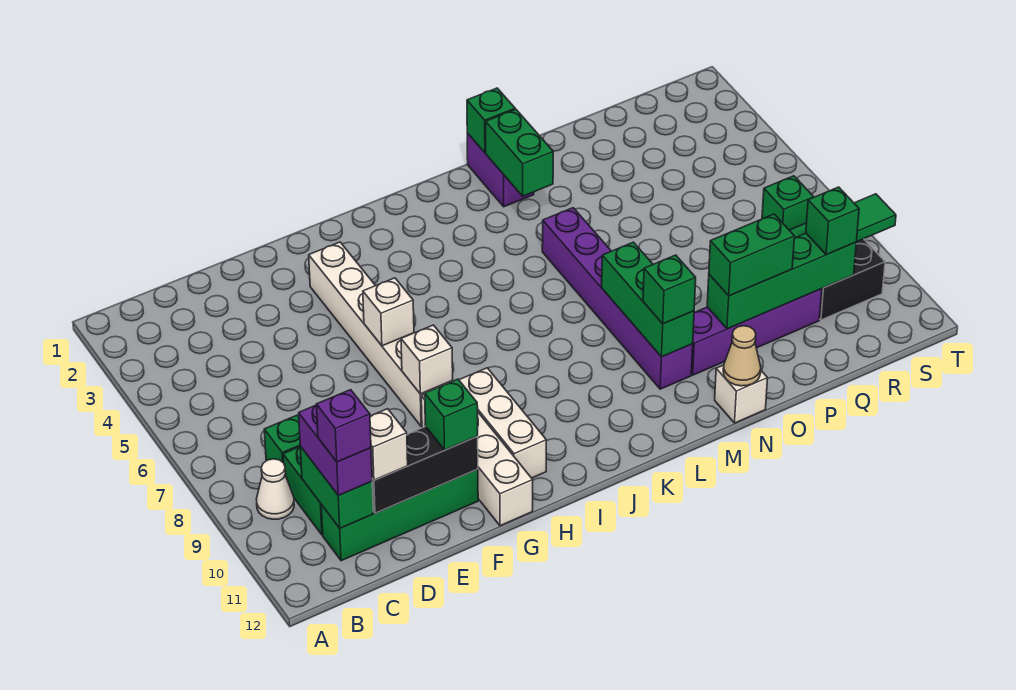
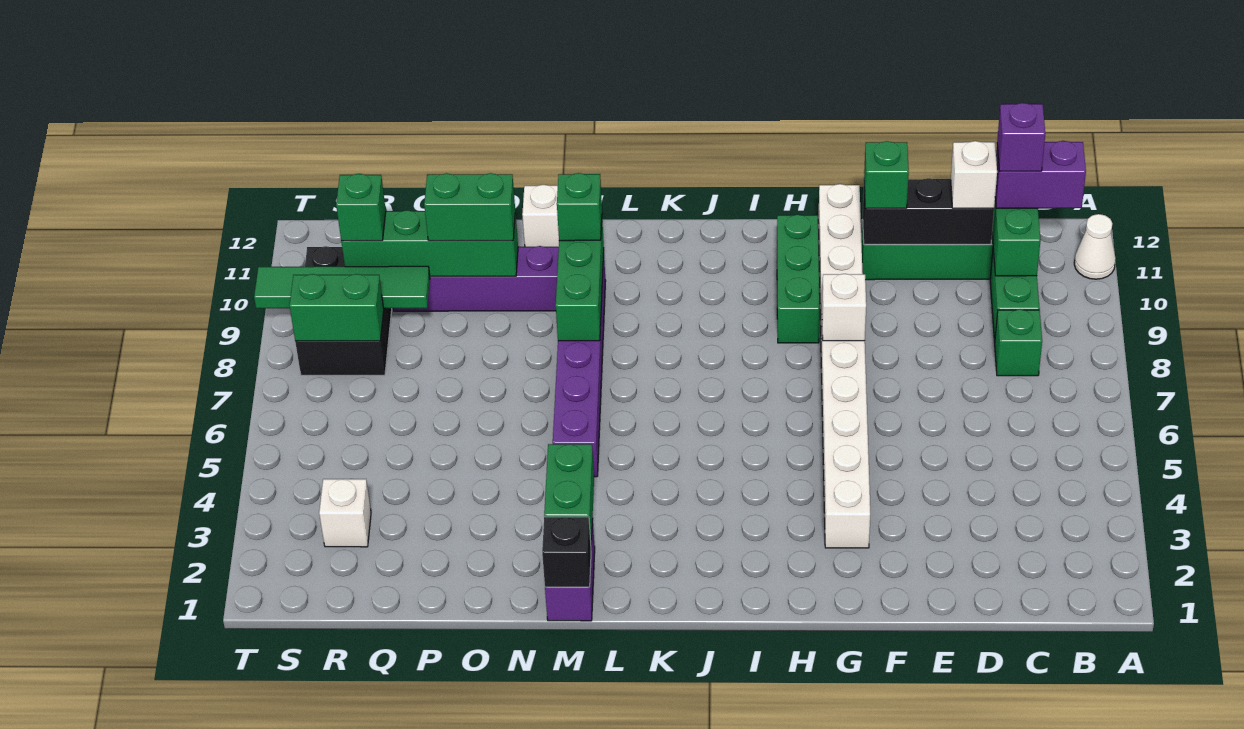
white 1x1 cone [257,459,294,519] -> white 1x1 cone moved to [1074,214,1116,279]
purple 1x2 brick [299,405,372,496] -> purple 1x2 brick turned to [995,141,1086,208]
white 1x1 brick [363,278,414,346] -> white 1x1 brick moved to [319,479,371,547]
white 1x3 brick [459,368,546,478] -> green 1x3 brick [777,215,820,343]
green 1x1 brick [467,88,515,153] -> black 1x1 brick [542,517,591,587]
tan 1x1 cone [723,326,761,386] -> none
green 1x1 brick [762,176,814,230] -> green 1x2 brick [290,274,384,341]

